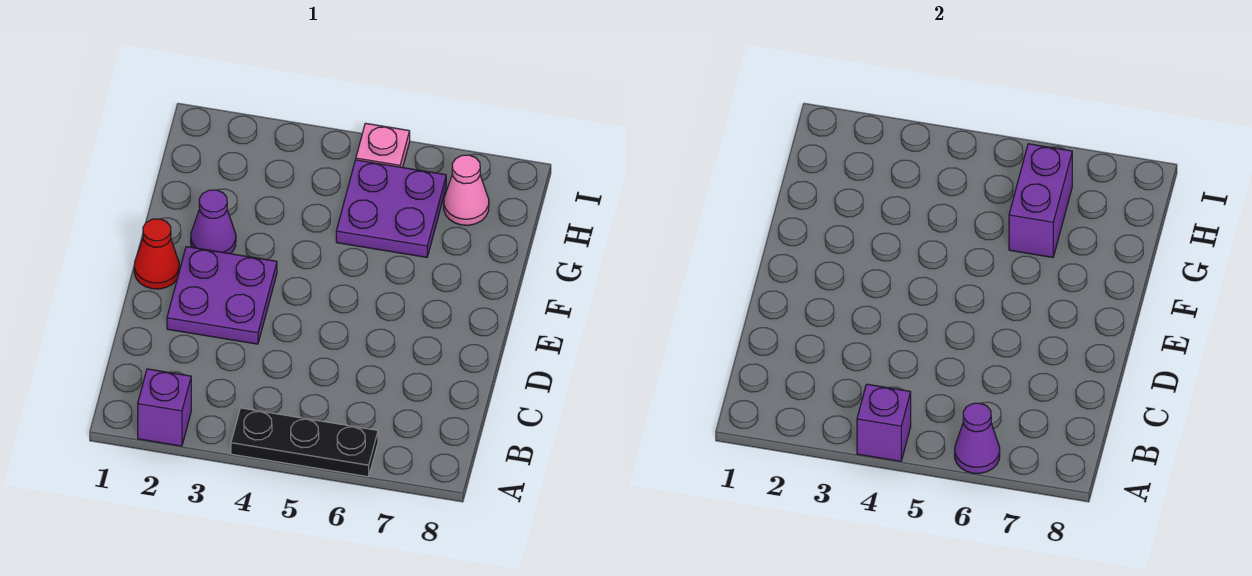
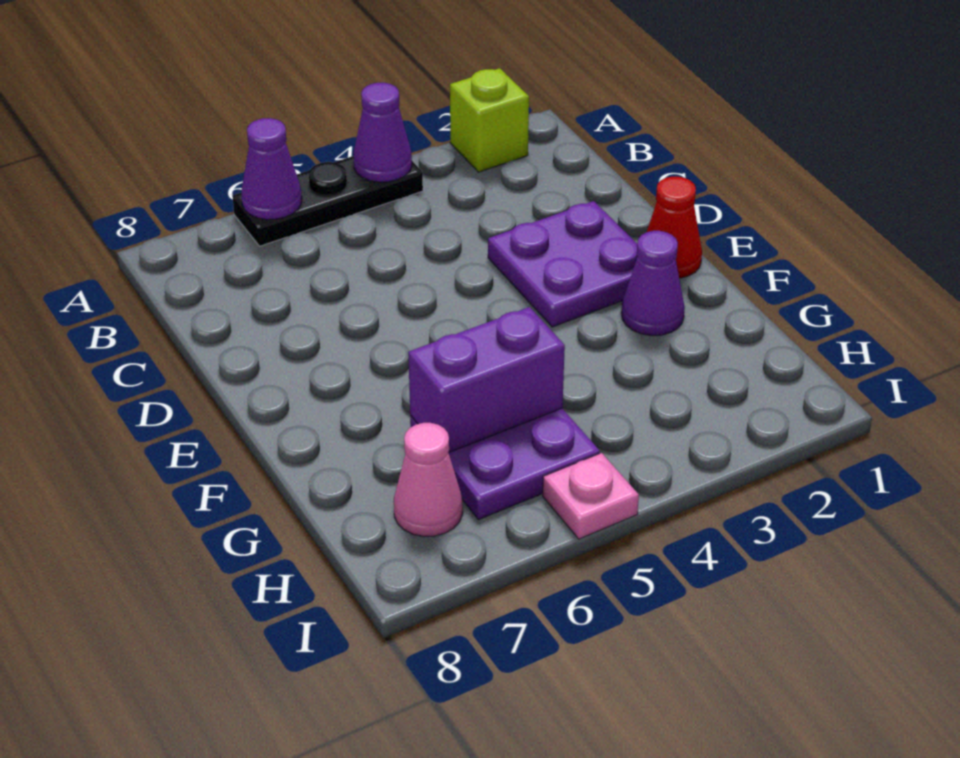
purple 1x1 brick [138,369,191,446] -> lime 1x1 brick [450,68,529,172]
purple 1x1 brick [857,384,911,461] -> purple 1x1 cone [354,83,412,182]
purple 1x2 brick [1009,144,1072,257] -> purple 1x2 brick turned to [408,307,565,452]

